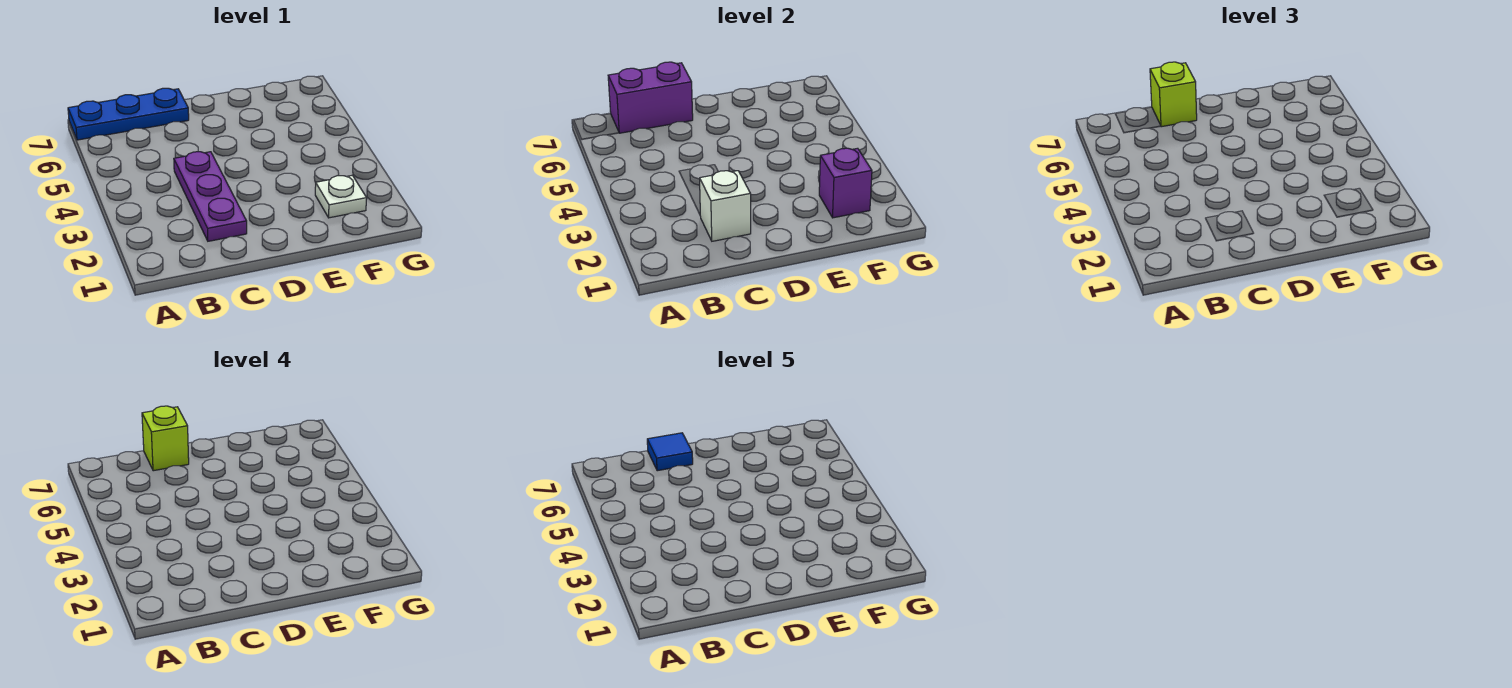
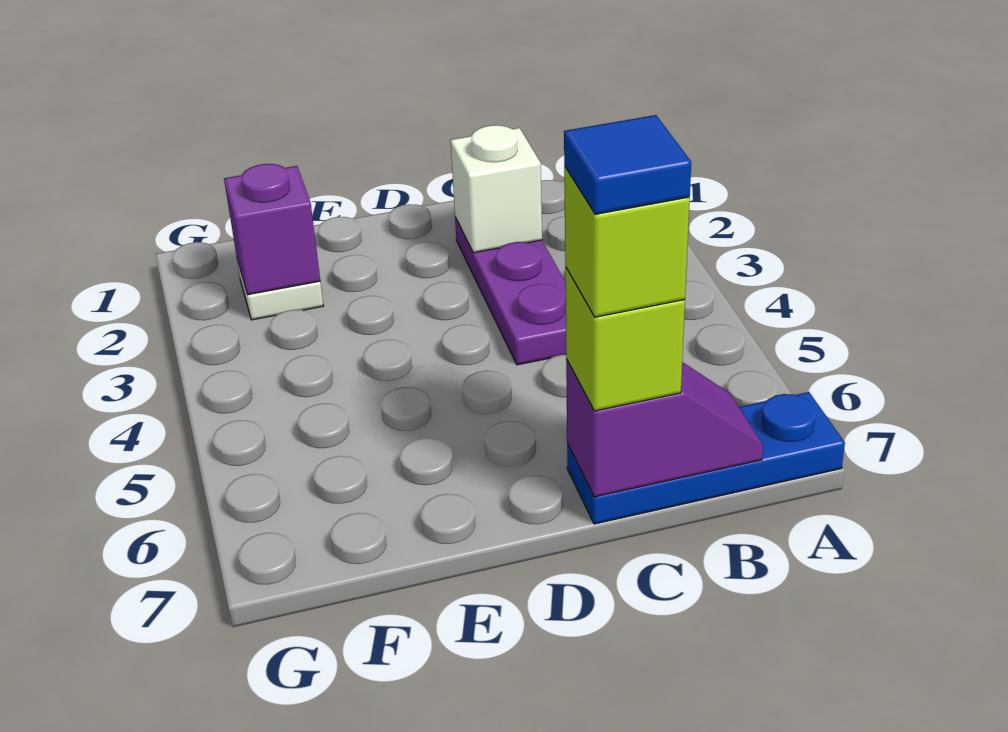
purple 1x2 brick [608,62,693,133] -> purple 1x2 slope [566,359,763,497]

